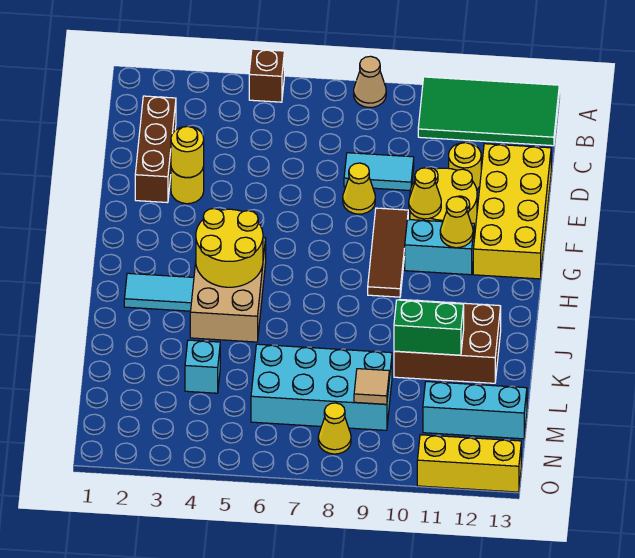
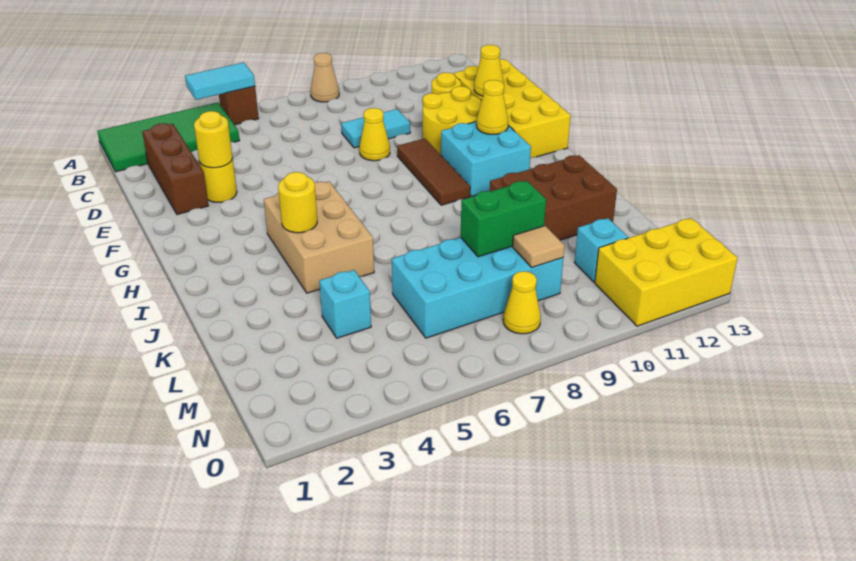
green 2x4 tile [418,77,559,146] -> green 2x4 tile moved to [97,102,240,172]
yellow 1x1 cone [409,168,441,219] -> yellow 1x1 cone moved to [474,45,504,96]
cyan 1x2 brick [405,219,474,275] -> cyan 2x2 brick [441,121,531,197]
yellow 2x2 round brick [196,209,263,287] -> yellow 1x1 round brick [278,172,317,233]
cyan 1x2 tile [124,273,194,311] -> cyan 1x2 tile moved to [185,62,255,100]
green 1x2 brick [394,300,464,355] -> green 1x2 brick moved to [461,181,546,257]
cyan 1x3 brick [423,382,527,439] -> cyan 1x1 brick [575,218,628,282]
yellow 1x3 brick [417,435,521,492] -> yellow 2x3 brick [595,218,737,326]

